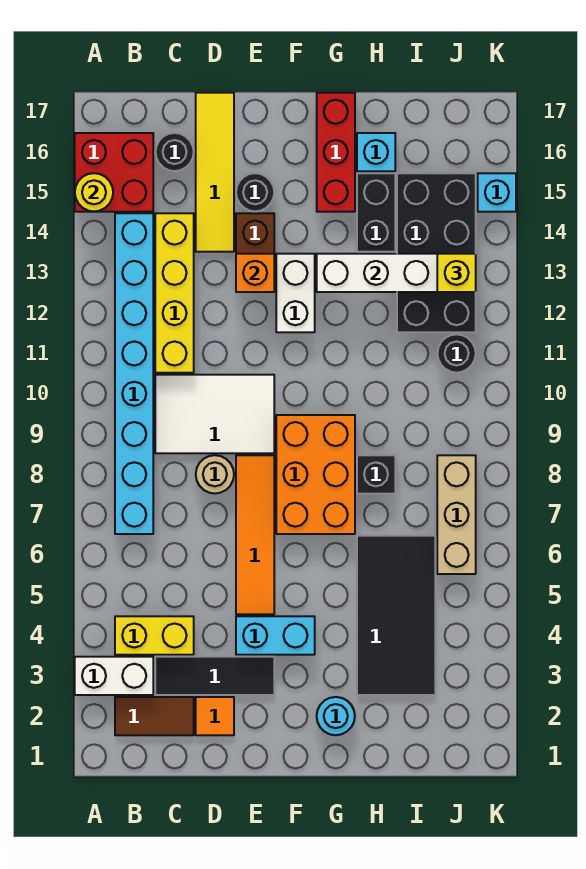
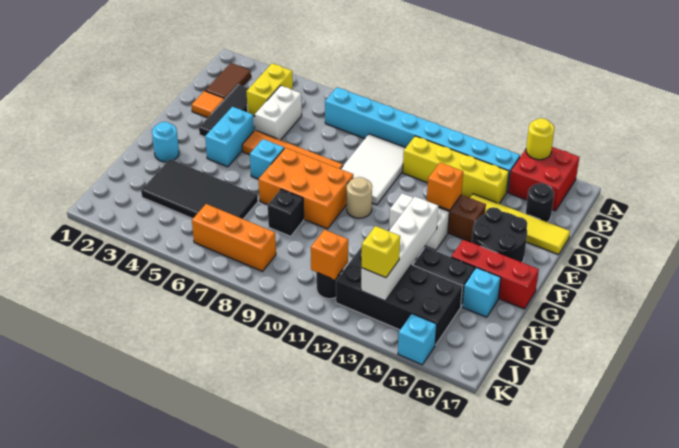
white 1x2 brick [75,657,153,695] -> white 1x2 brick moved to [255,86,302,140]
tan 1x1 round brick [196,455,234,493] -> tan 1x1 round brick moved to [347,177,372,218]
black 1x1 round brick [236,173,274,211] -> black 2x2 round brick [472,207,527,262]
none -> cyan 1x1 brick [250,139,284,179]
tan 1x3 brick [437,455,476,574] -> orange 1x3 brick [192,204,276,271]
none -> orange 1x1 brick [311,230,348,280]

